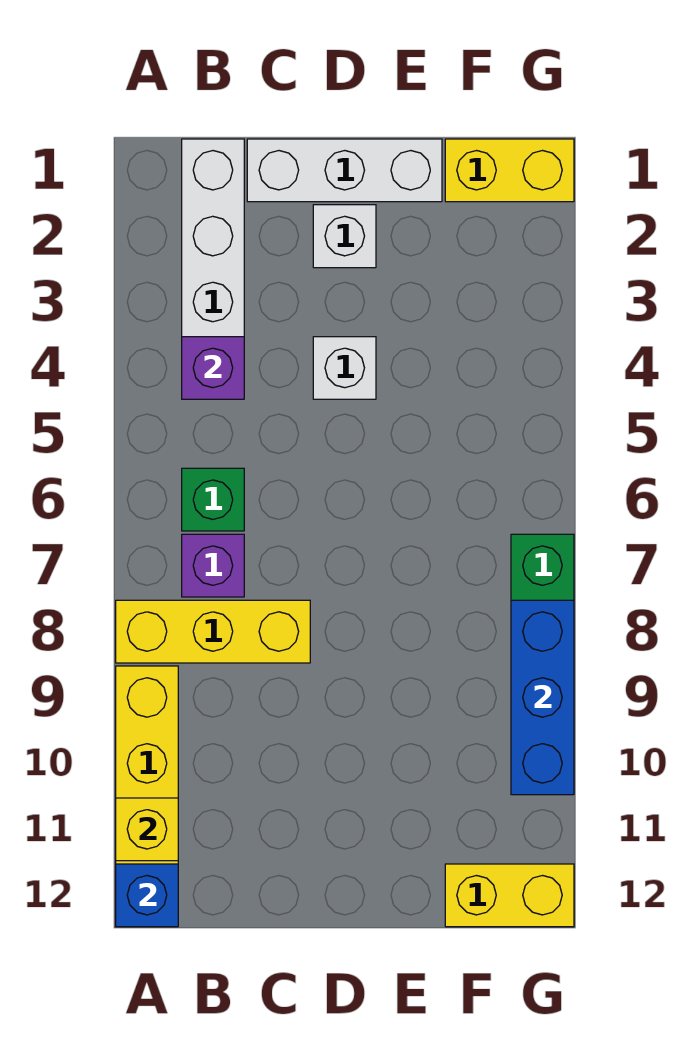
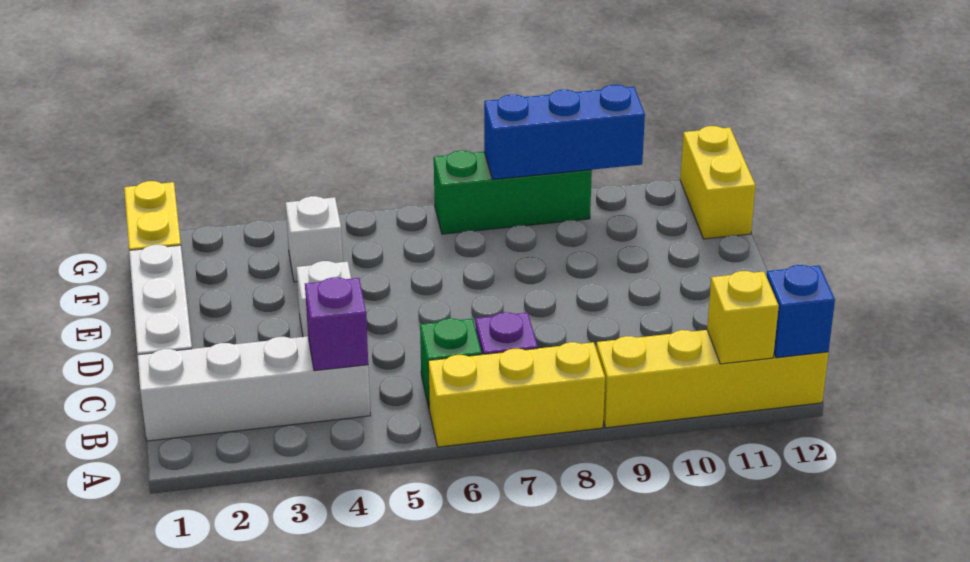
yellow 1x3 brick [116,600,310,663] -> yellow 1x3 brick turned to [428,342,605,447]
white 1x1 brick [313,205,376,268] -> white 1x1 brick moved to [286,196,343,282]

